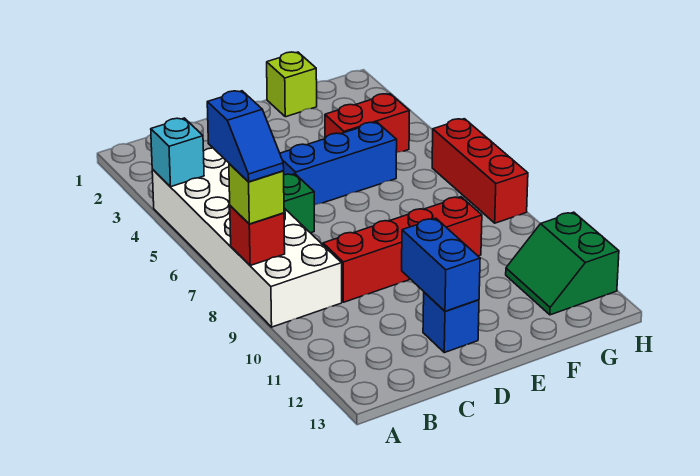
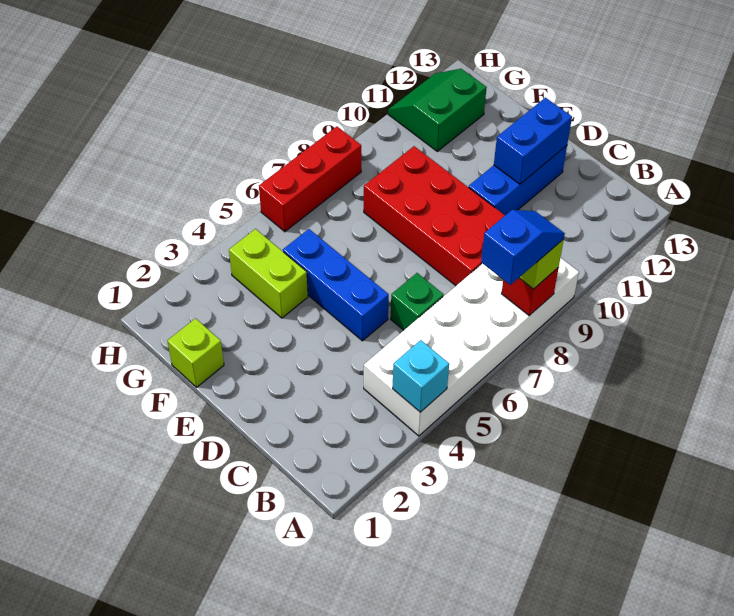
red 1x4 brick [323,197,482,302] -> red 2x4 brick [364,146,505,286]
blue 1x1 brick [423,292,479,353] -> blue 1x3 brick [469,146,567,215]
red 1x2 brick [325,94,409,153] -> lime 1x2 brick [229,229,308,318]
green 2x2 slope [506,212,619,315] -> green 2x2 slope turned to [388,69,487,151]

